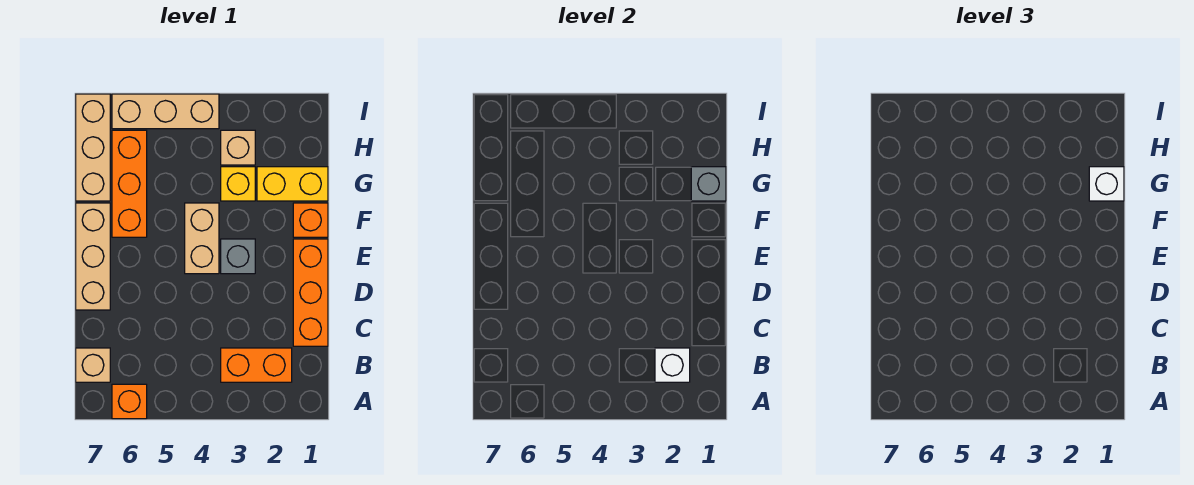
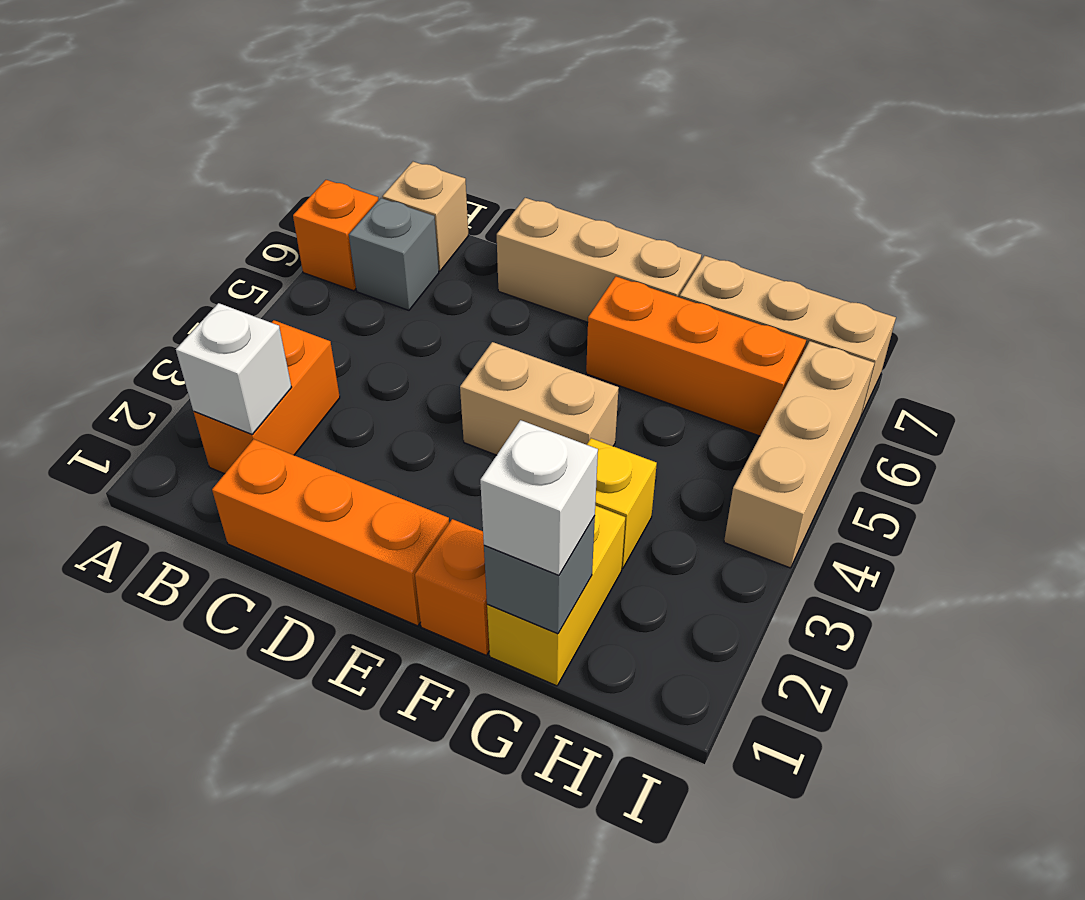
grey 1x1 brick [221,239,255,274] -> grey 1x1 brick moved to [349,198,439,310]
tan 1x1 brick [221,130,255,165] -> none

